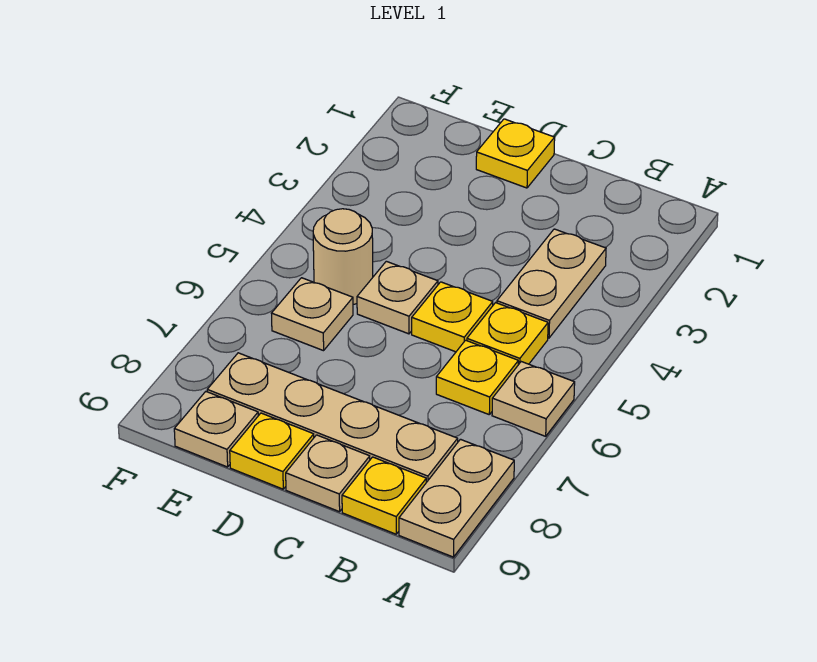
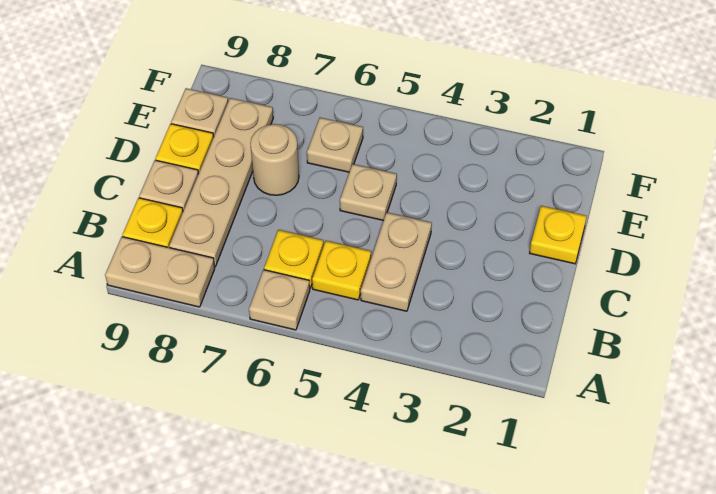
tan 1x2 plate [497,229,606,338] -> tan 1x2 plate turned to [361,213,432,311]
yellow 1x1 plate [412,282,493,352] -> none
tan 1x1 round brick [313,209,373,304] -> tan 1x1 round brick moved to [250,124,299,195]

